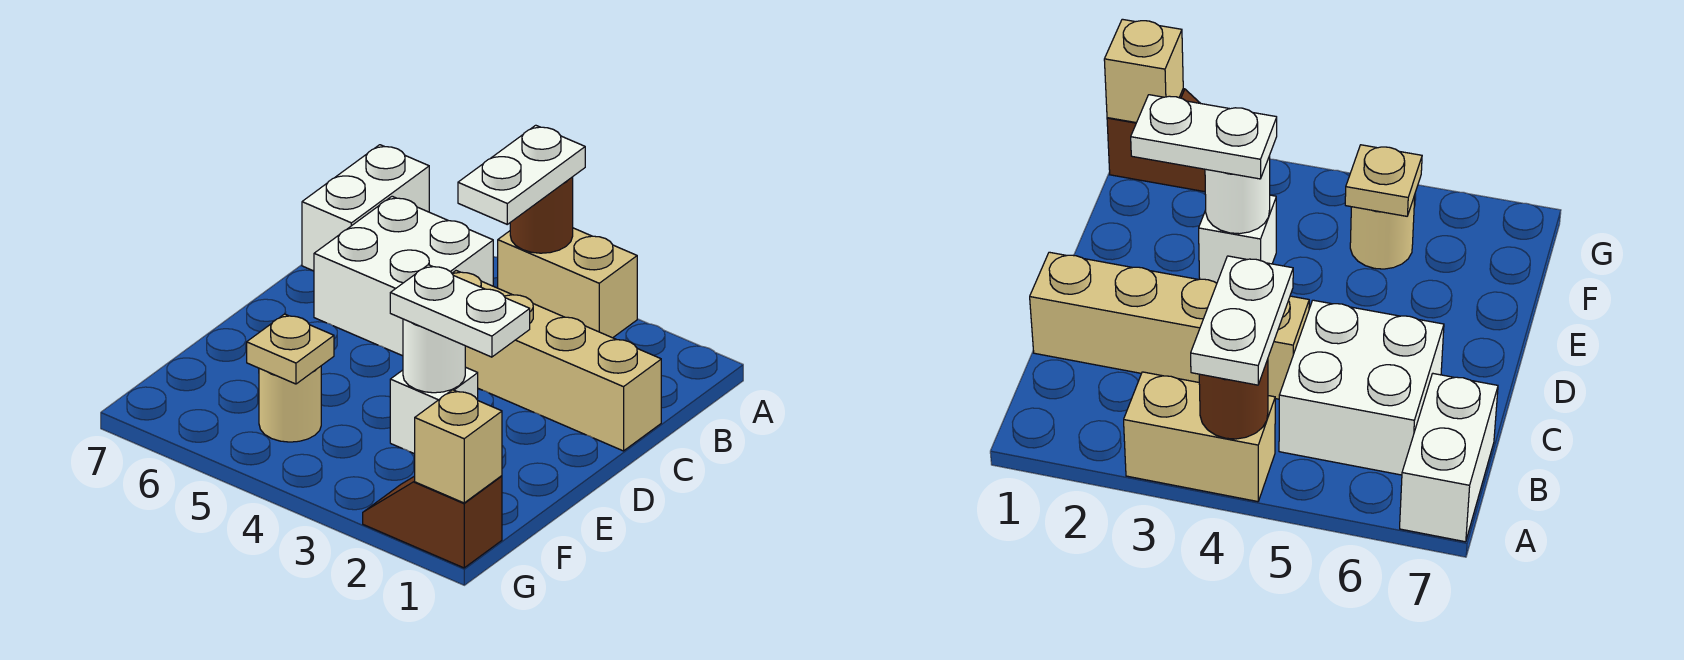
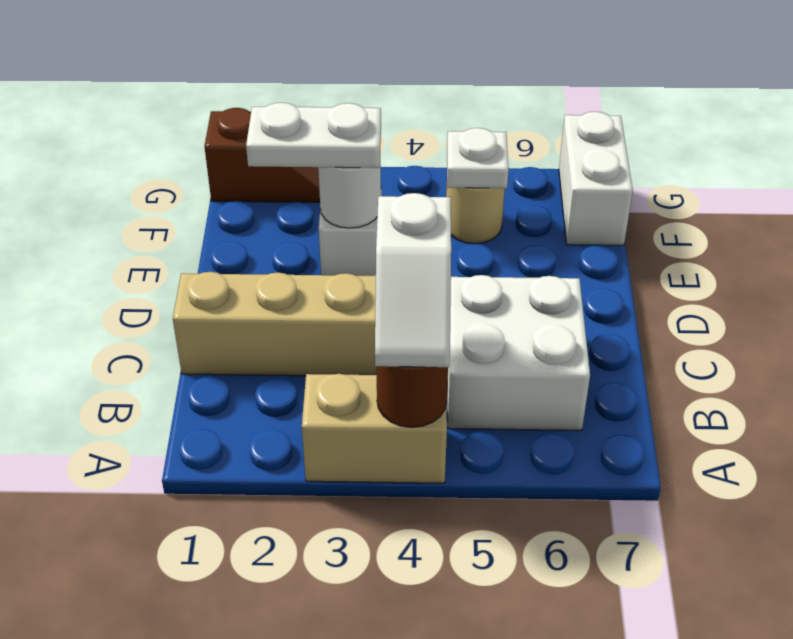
white 1x2 plate [458,125,585,224] -> white 1x2 slope [375,193,451,367]
white 1x2 brick [302,145,429,271] -> white 1x2 brick moved to [559,112,633,245]
tan 1x1 plate [247,314,334,384] -> white 1x1 plate [447,128,509,188]
tan 1x1 brick [415,390,502,503] -> none

